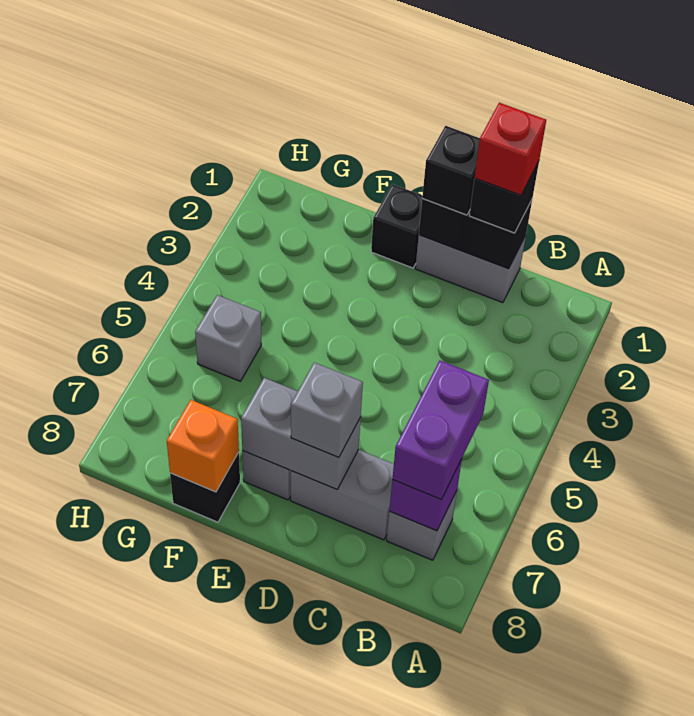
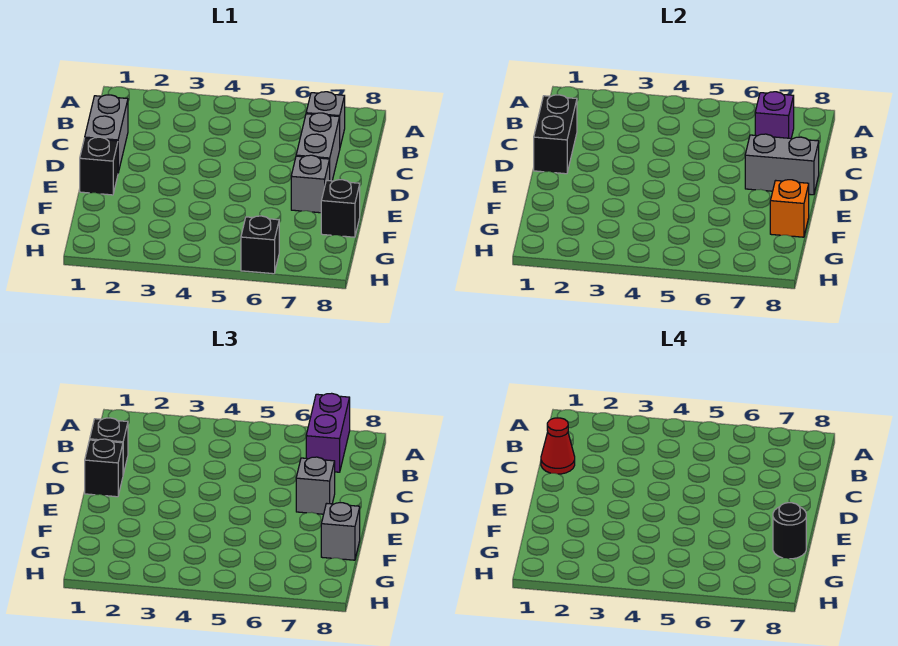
purple 1x2 brick [392,361,489,500] -> purple 1x2 brick turned to [306,393,350,472]
red 1x1 brick [475,103,546,195] -> red 1x1 cone [541,418,575,474]
grey 1x2 brick [241,378,361,489] -> grey 1x2 brick turned to [745,134,819,195]
none -> black 1x1 round brick [773,503,806,559]
grey 1x1 brick [195,295,261,381] -> grey 1x1 brick moved to [321,503,360,560]
none -> black 1x1 brick [241,216,279,274]

